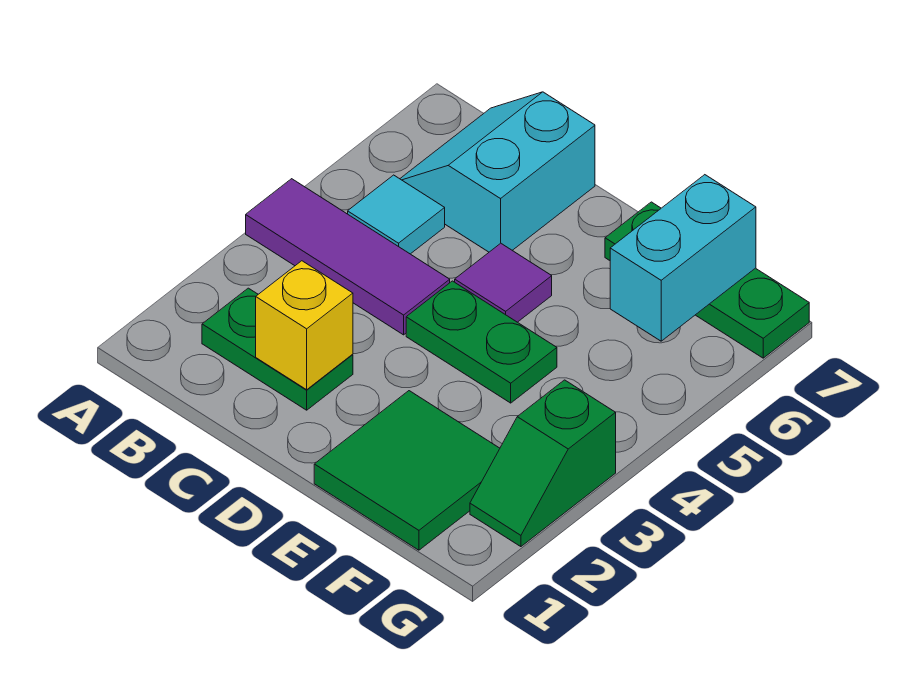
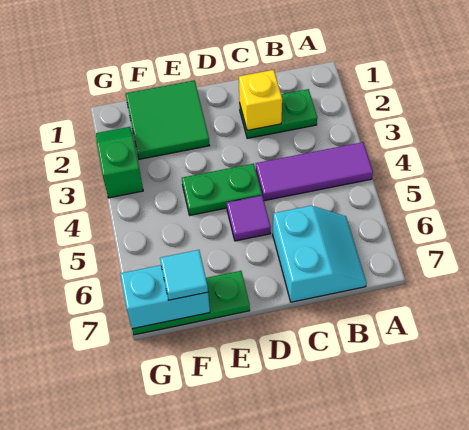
cyan 1x1 tile [348,175,445,254] -> cyan 1x1 tile moved to [160,250,208,300]
cyan 1x2 brick [610,175,756,341] -> cyan 1x2 brick turned to [120,265,210,329]

